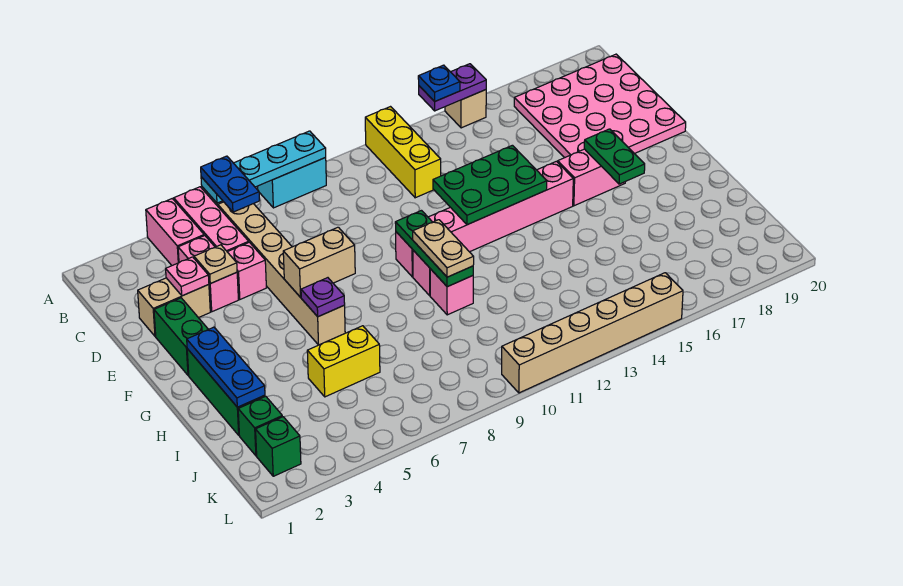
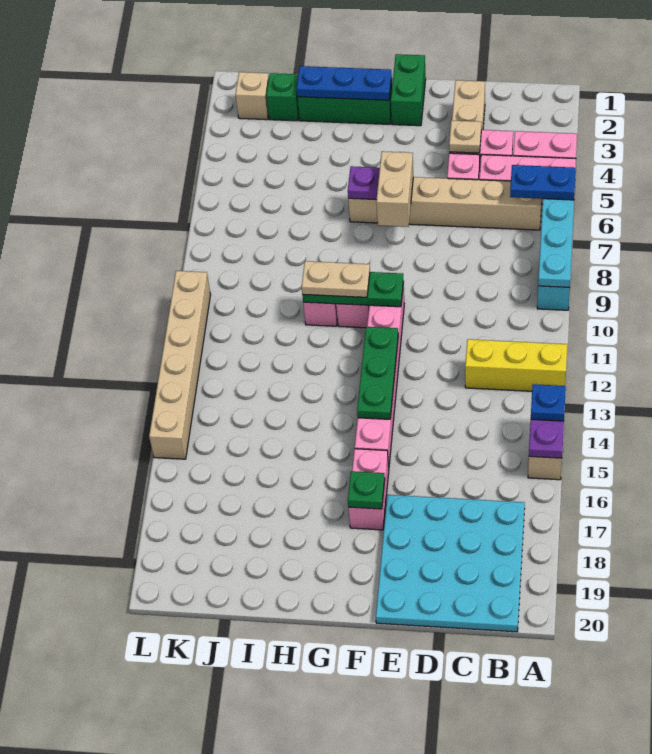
pink 4x4 plate [514,54,686,158] -> cyan 4x4 plate [376,495,525,632]
pink 1x1 plate [166,257,209,296] -> none
green 1x2 brick [154,298,208,375] -> green 1x2 brick turned to [391,54,426,126]
green 2x3 plate [433,145,547,225] -> green 1x3 plate [357,327,398,419]
green 1x2 plate [584,129,645,184] -> green 1x1 plate [348,471,385,509]
yellow 1x2 brick [307,326,380,397] -> none
green 1x1 brick [256,417,301,476] -> tan 1x1 brick [236,72,269,120]

